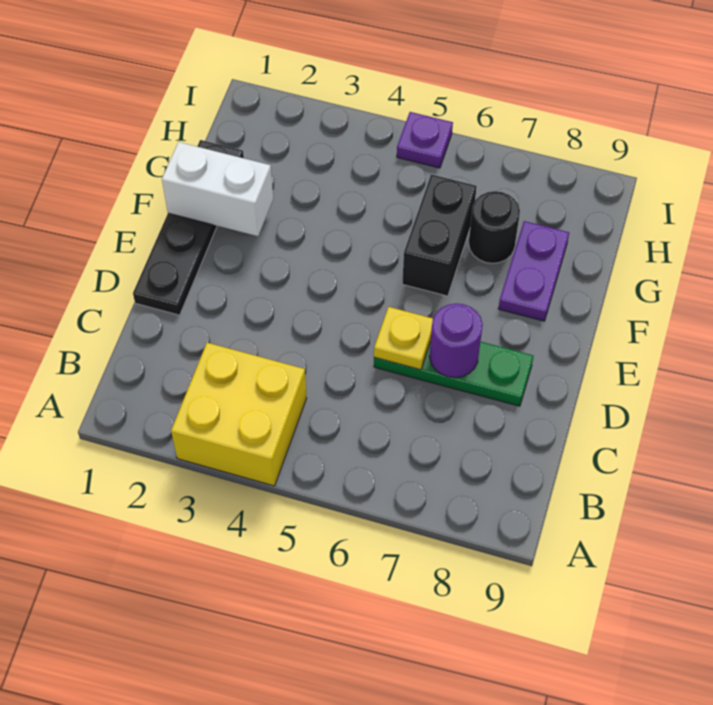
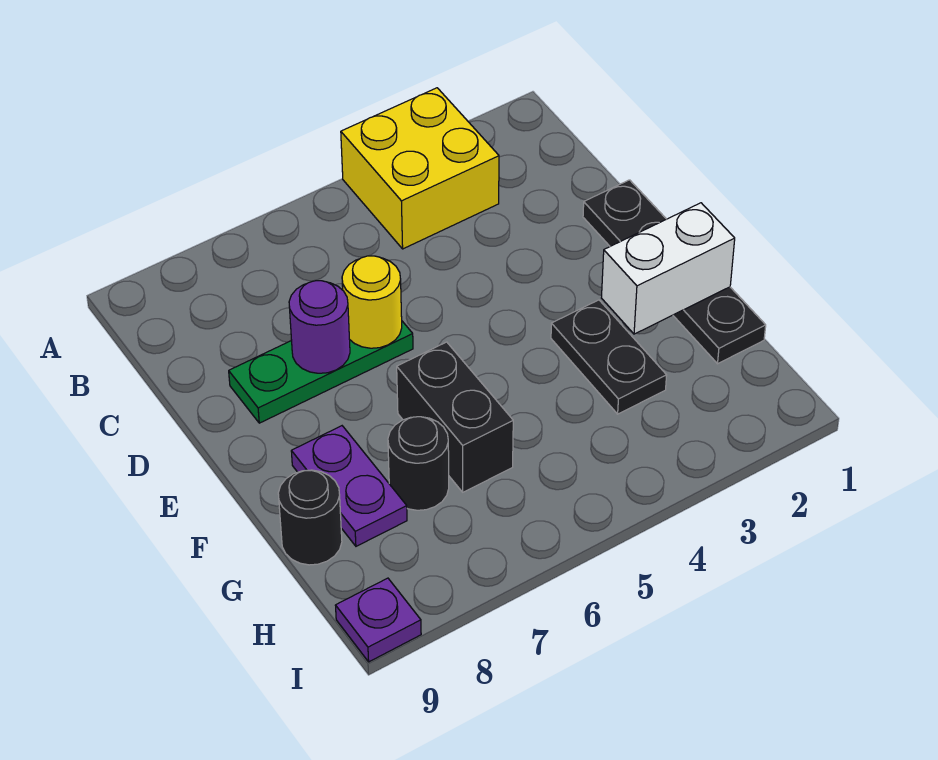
yellow 1x1 plate [374,307,433,370] -> yellow 1x1 round brick [342,256,402,348]
none -> black 1x2 plate [551,300,667,414]
none -> black 1x1 round brick [278,470,342,565]
purple 1x1 plate [397,112,453,168] -> purple 1x1 plate moved to [335,578,421,662]

